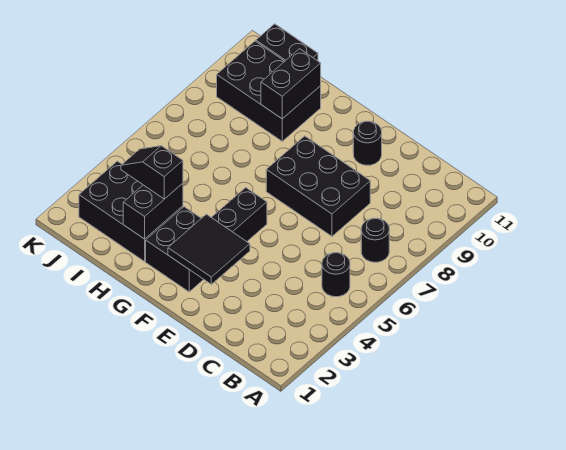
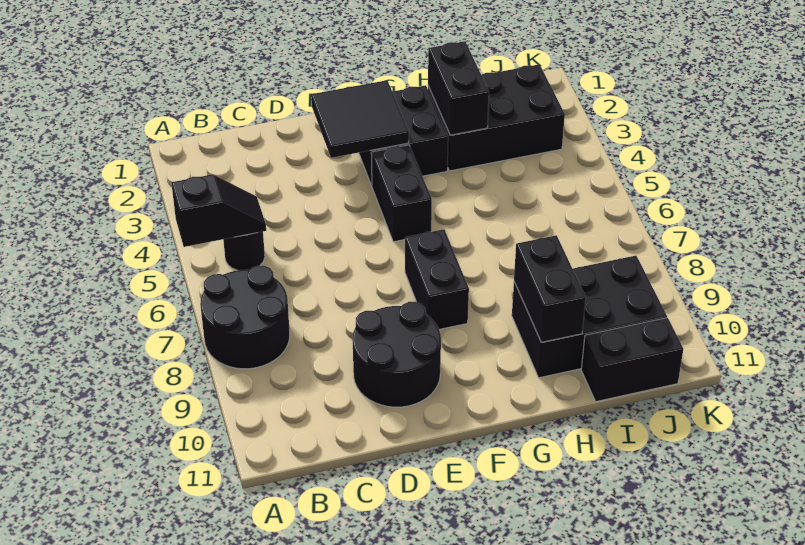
black 1x1 round brick [361,218,389,262] -> black 2x2 round brick [200,266,290,369]
black 2x3 brick [266,136,370,236] -> black 1x2 brick [405,229,469,329]
black 1x1 round brick [353,121,382,165] -> black 2x2 round brick [353,302,441,407]
black 1x2 slope [121,146,183,199] -> black 1x2 slope moved to [171,174,266,247]

